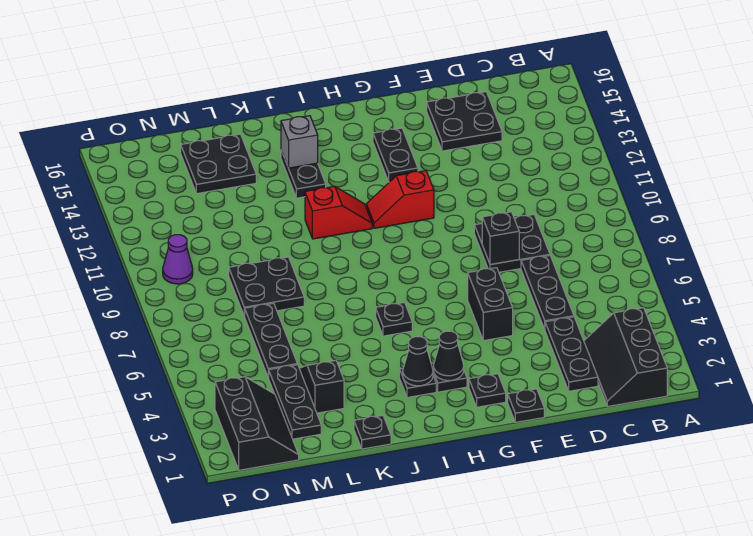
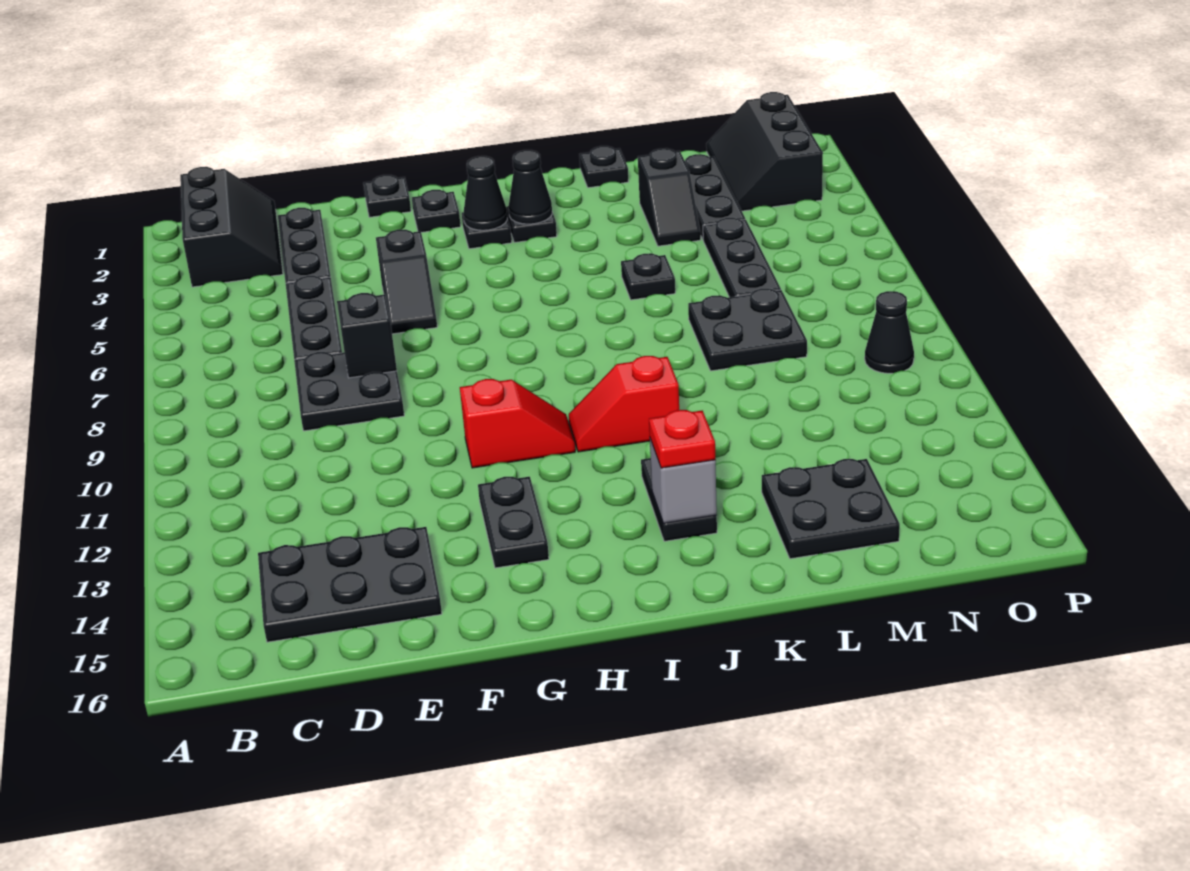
black 2x2 plate [427,92,502,151] -> black 2x3 plate [258,527,442,642]
black 1x2 brick [468,268,513,341] -> black 1x2 slope [376,230,437,334]
black 1x1 plate [376,303,412,336] -> black 1x1 plate moved to [621,253,675,300]
none -> red 1x1 plate [649,410,716,468]
purple 1x1 cone [163,235,193,284] -> black 1x1 cone [865,291,914,373]

